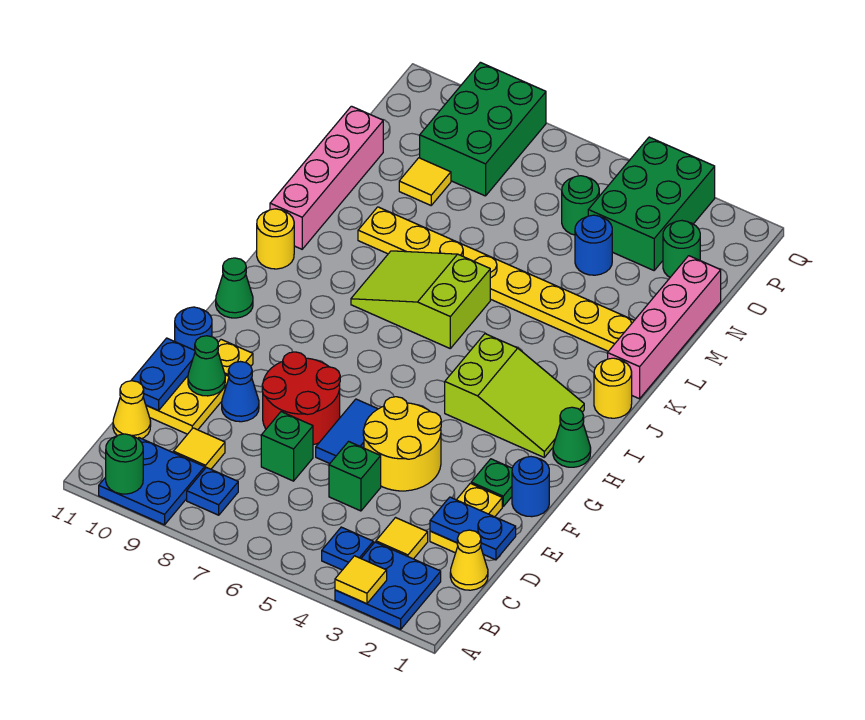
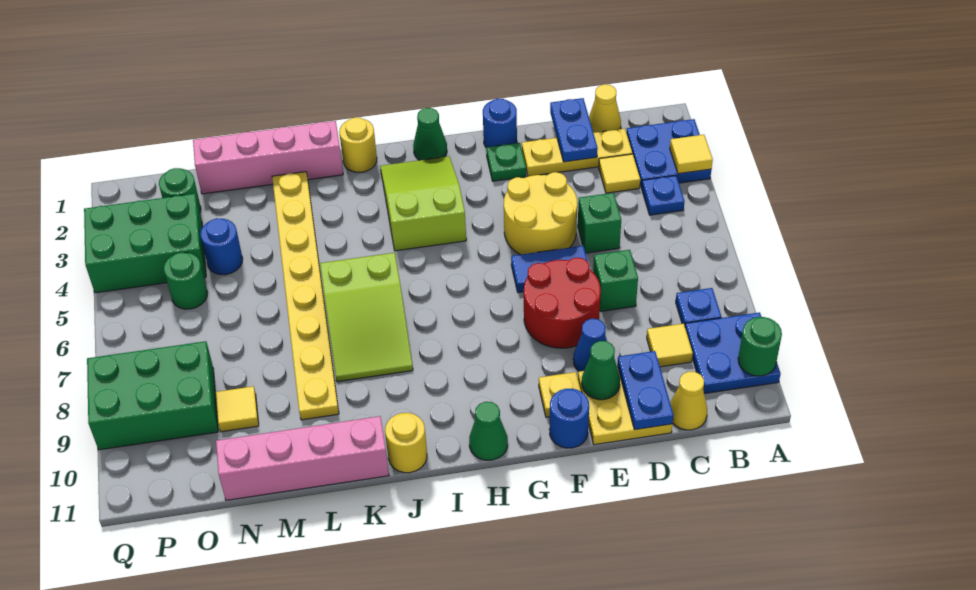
yellow 1x2 plate [430,483,502,553] -> yellow 1x3 plate [522,129,632,176]
blue 1x2 plate [131,338,195,410] -> blue 1x2 plate turned to [617,351,673,430]

